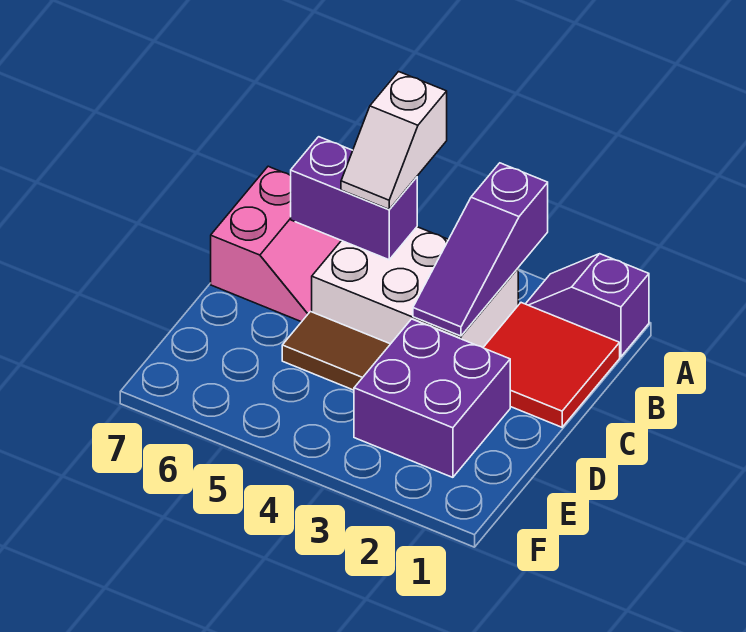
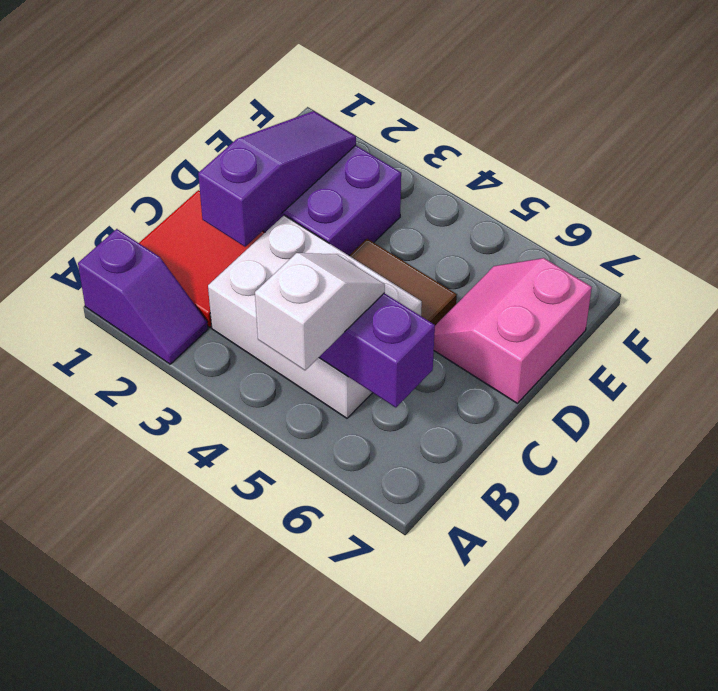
purple 1x3 slope [413,163,548,336] -> purple 1x3 slope moved to [198,111,356,247]
pink 2x2 slope [211,166,341,322] -> pink 2x2 slope moved to [434,258,592,403]

